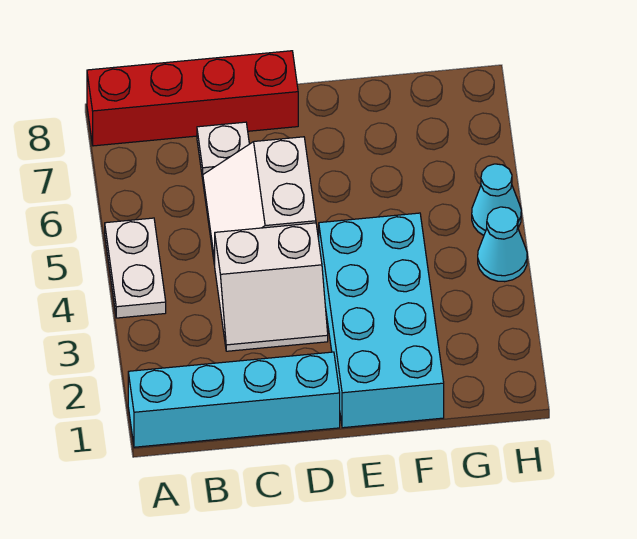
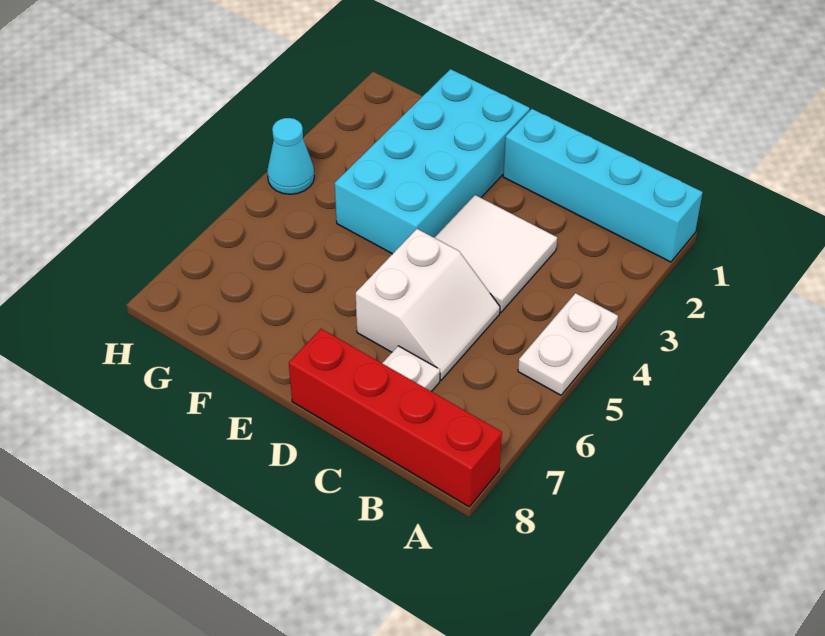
white 2x2 slope [214,223,328,351] -> white 2x2 tile [434,195,557,312]
cyan 1x1 cone [472,164,521,235] -> none

